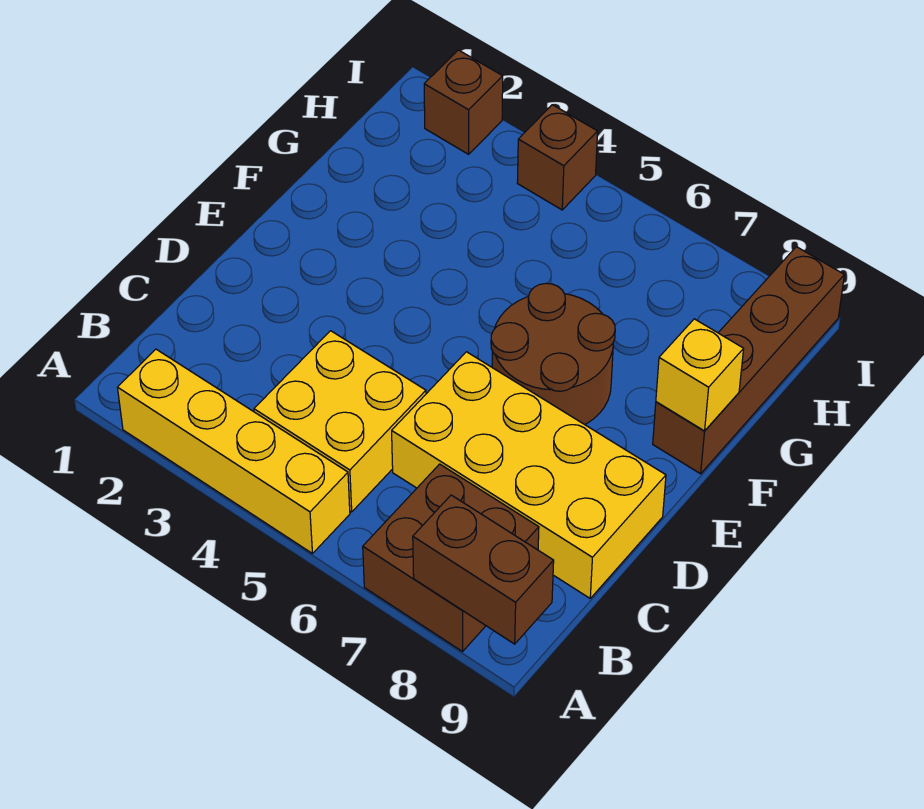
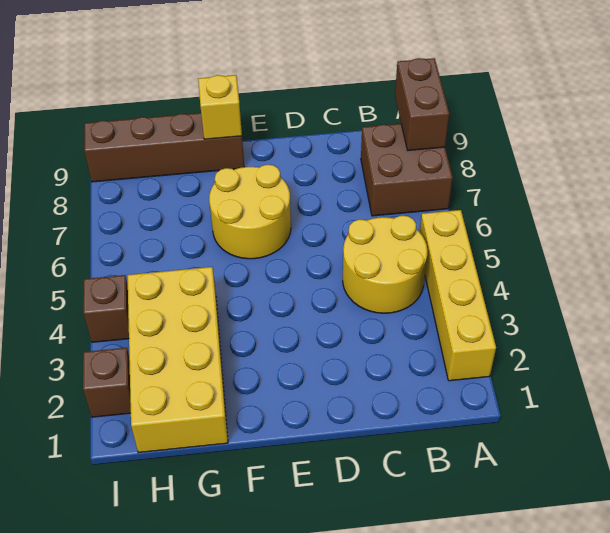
yellow 2x2 brick [254,331,426,512] -> yellow 2x2 round brick [343,216,427,313]
yellow 2x4 brick [392,352,666,598] -> yellow 2x4 brick moved to [127,267,228,453]
brown 2x2 round brick [491,283,615,425] -> yellow 2x2 round brick [209,165,291,259]

